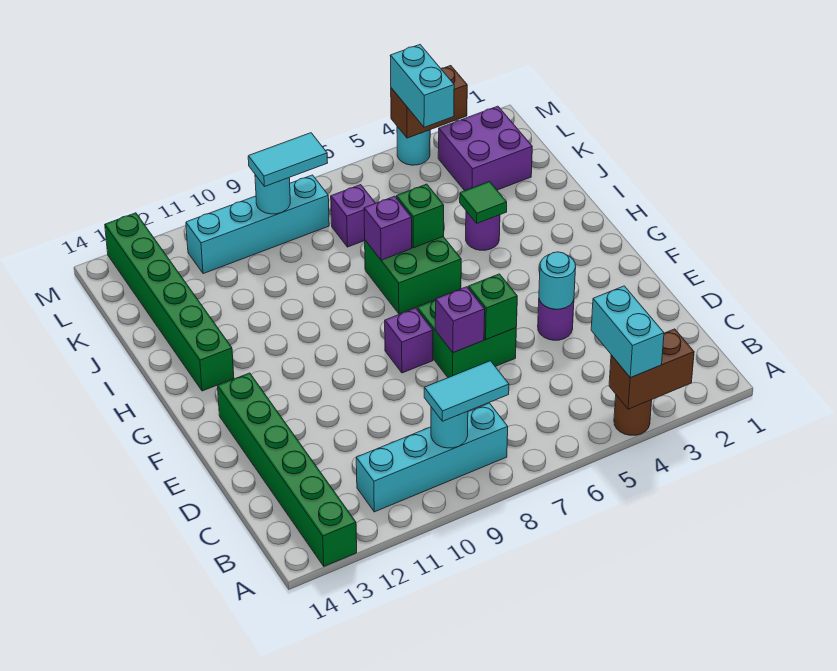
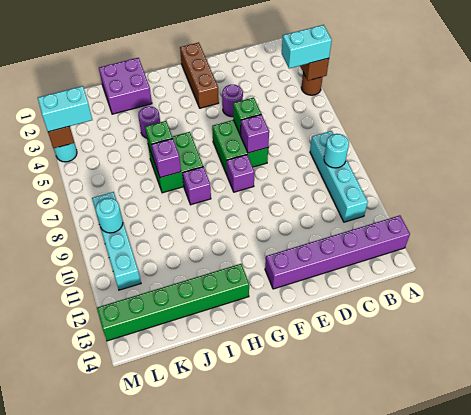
green 1x6 brick [218,373,357,566] -> purple 1x6 brick [265,215,410,289]
cyan 1x2 tile [424,361,509,421] -> none
cyan 1x1 round brick [539,252,576,309] -> none
none -> brown 1x3 brick [180,42,219,108]
green 1x1 tile [460,182,507,223] -> none
purple 2x2 brick [438,106,532,191] -> purple 2x2 brick moved to [99,58,152,114]
purple 1x1 brick [331,185,375,247] -> purple 1x1 brick moved to [183,167,211,205]
cyan 1x2 tile [248,133,328,187] -> none

